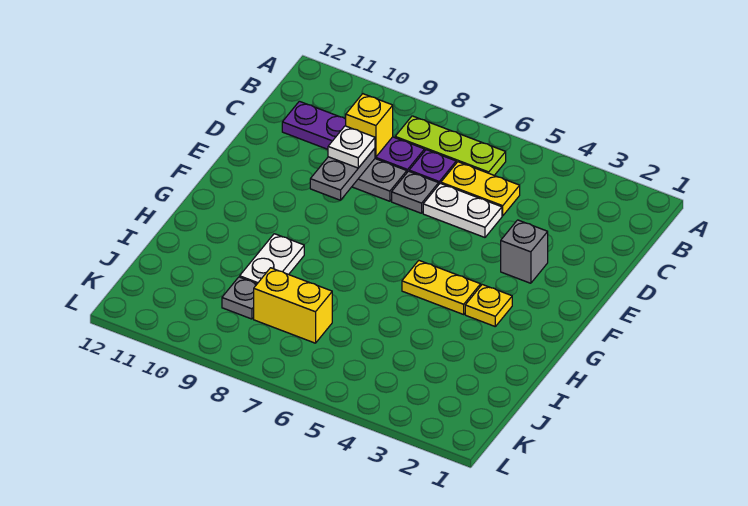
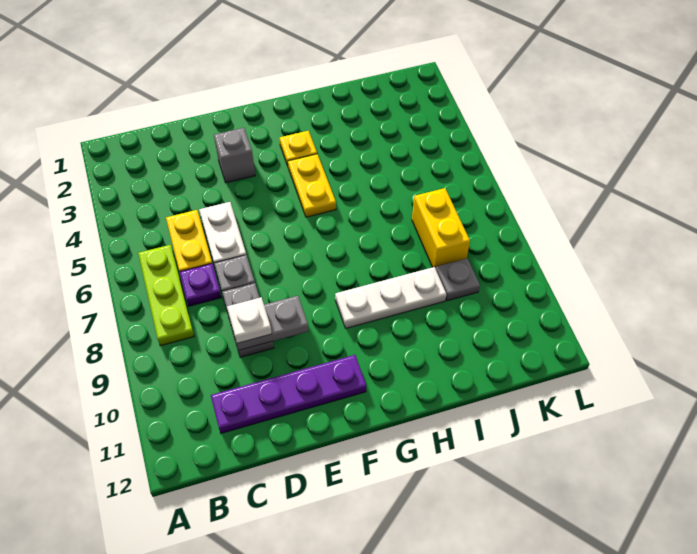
purple 1x4 plate [282,101,425,172] -> purple 1x4 plate turned to [211,355,366,433]
yellow 1x1 brick [346,94,393,157] -> none
white 1x2 plate [240,234,304,284] -> white 1x3 plate [335,267,447,328]

